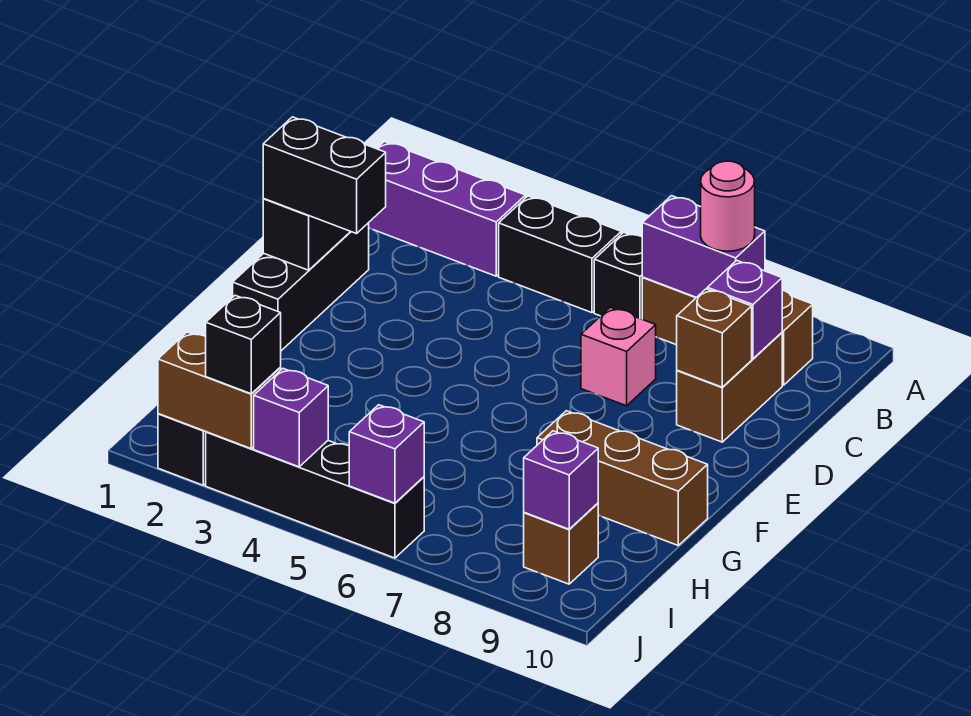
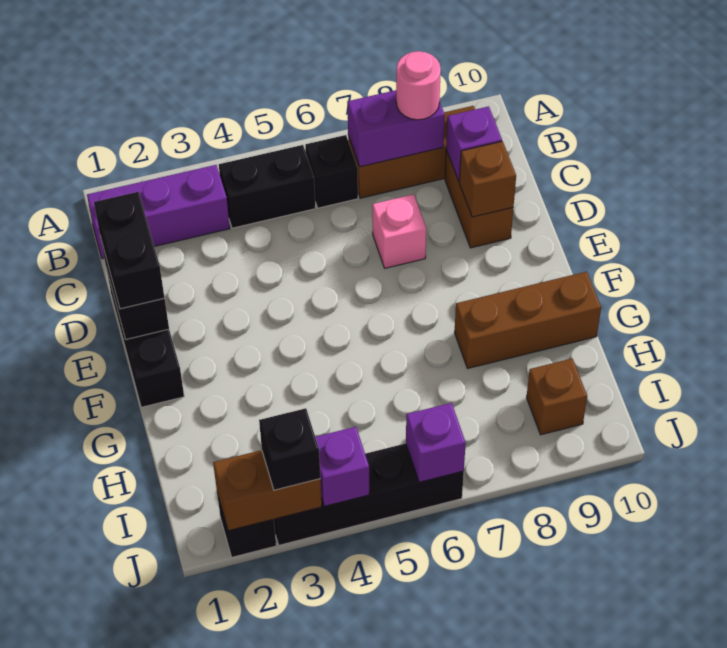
black 1x2 brick [263,117,386,234] -> black 1x2 brick turned to [94,192,164,309]
purple 1x1 brick [524,431,598,529] -> none

